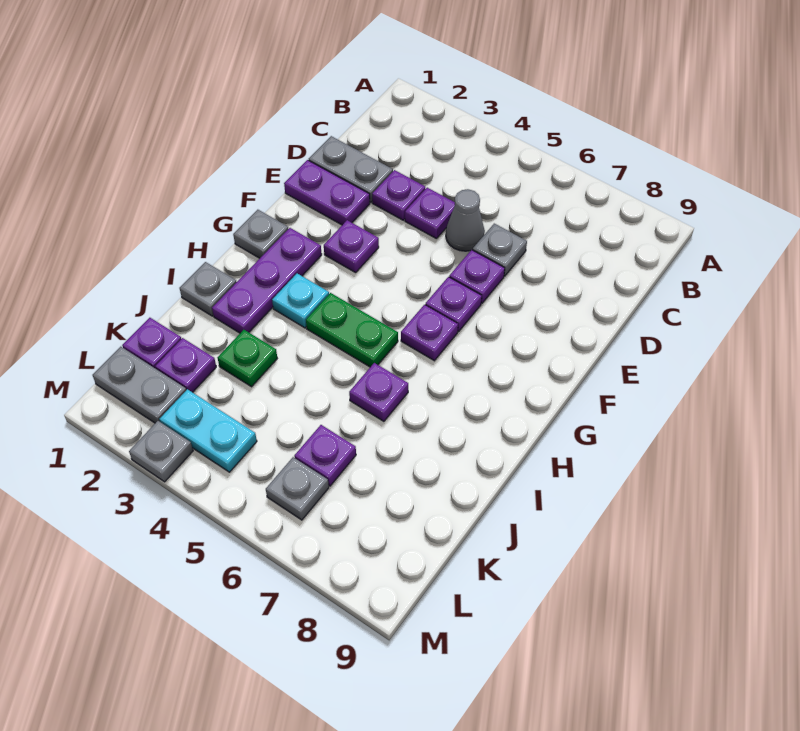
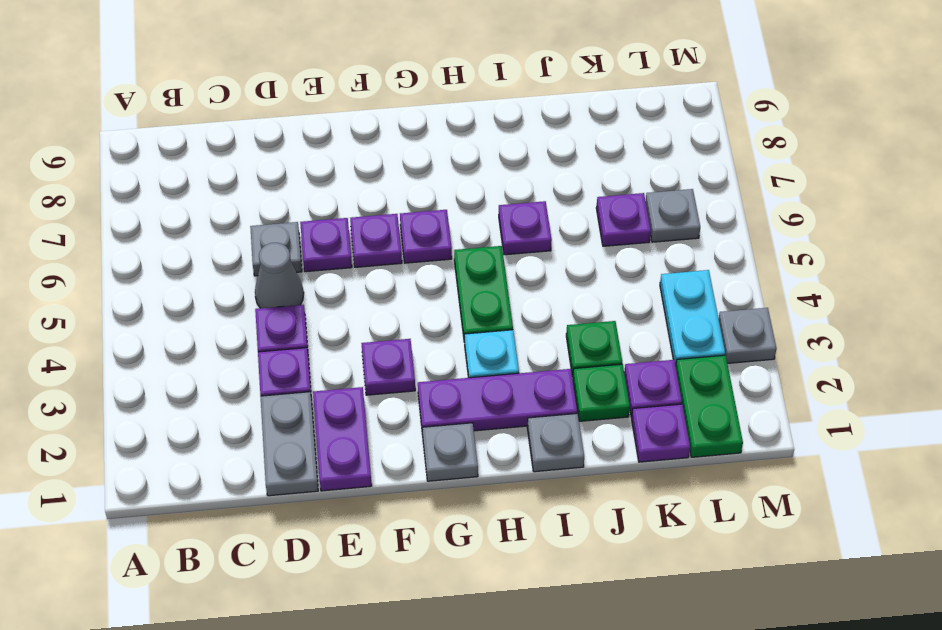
none -> green 1x1 plate [573,364,630,421]
grey 1x2 plate [93,347,186,423] -> green 1x2 plate [676,355,743,457]

